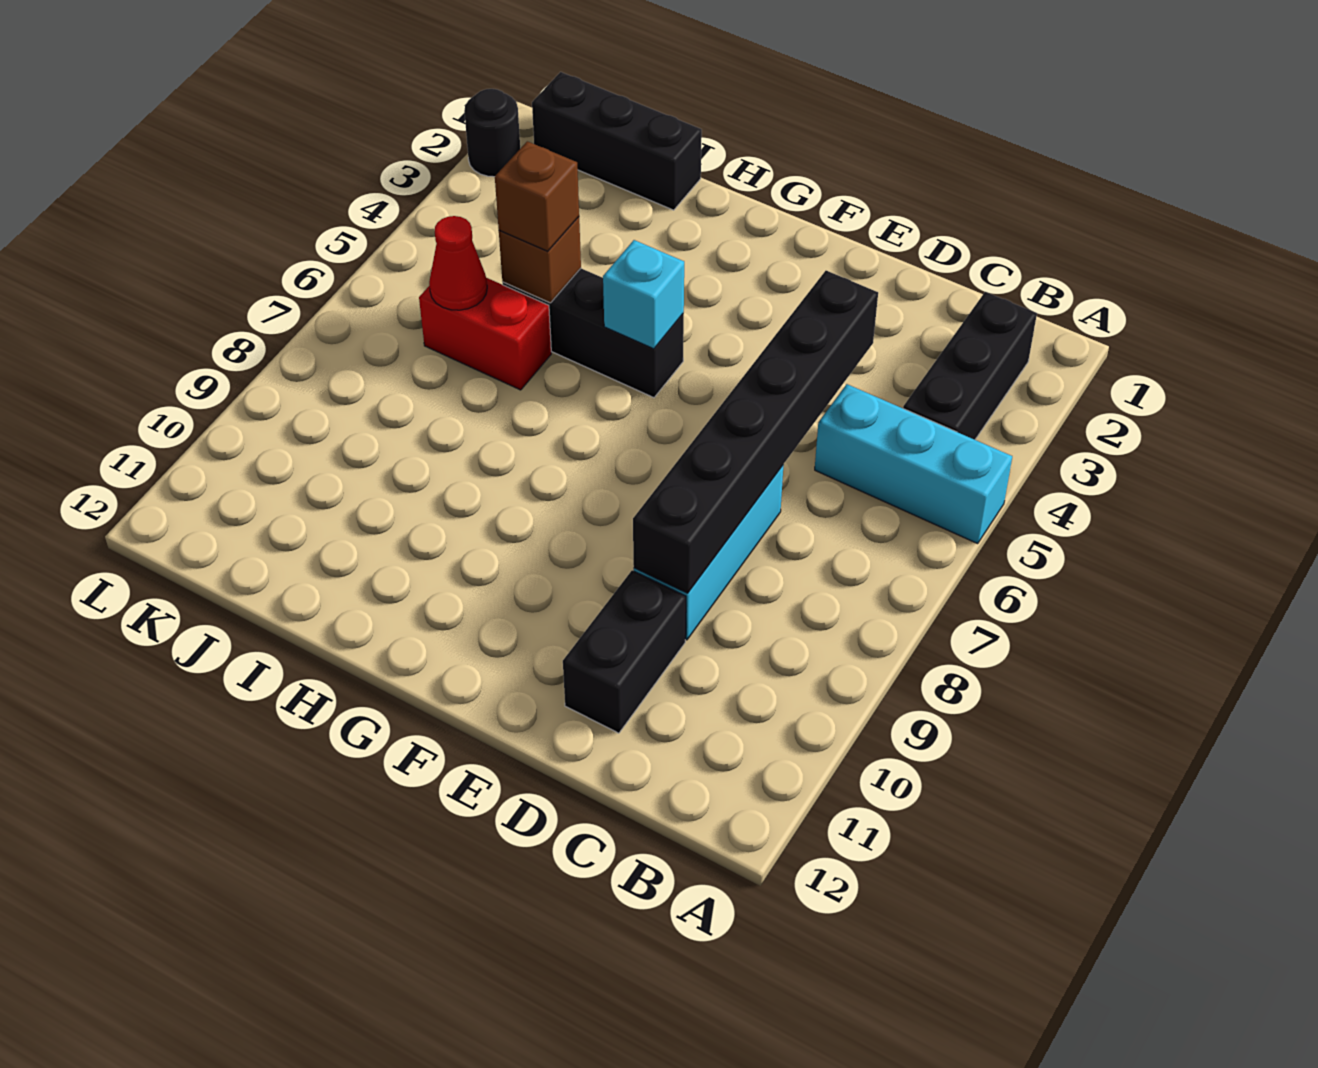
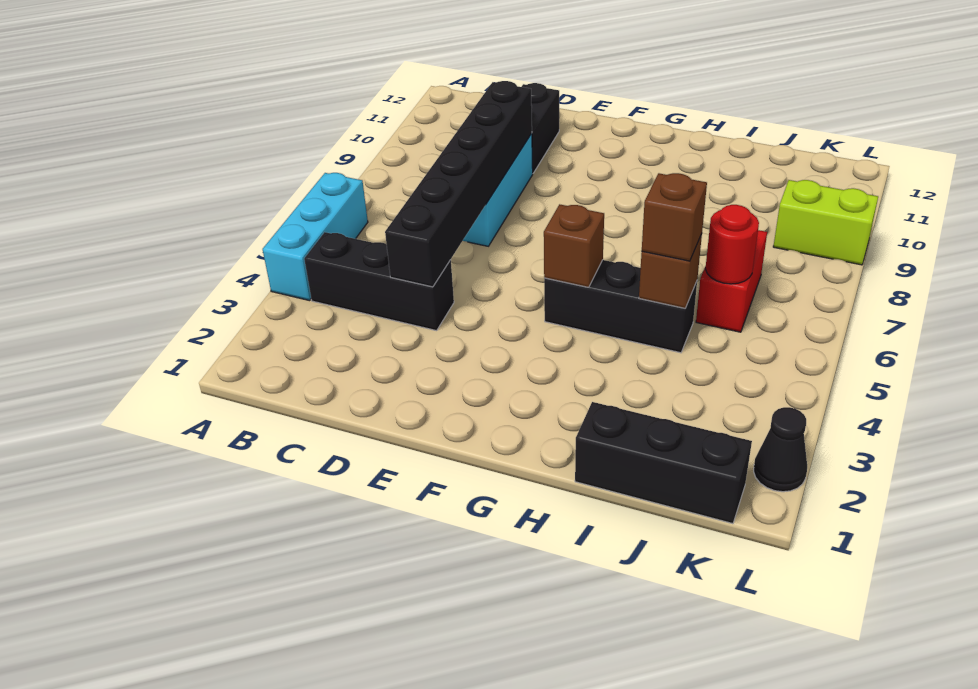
cyan 1x3 brick [815,384,1012,544] -> cyan 1x3 brick turned to [263,173,368,301]
black 1x3 brick [903,292,1037,440] -> black 1x3 brick turned to [304,232,454,331]
cyan 1x1 brick [603,240,684,349] -> brown 1x1 brick [544,204,604,287]
red 1x2 brick [419,278,551,390] -> red 1x2 brick turned to [696,230,767,332]
red 1x1 cone [429,216,487,310] -> red 1x1 round brick [705,205,759,284]
none -> lime 1x2 brick [773,180,878,265]
black 1x1 round brick [464,89,520,177] -> black 1x1 cone [754,407,807,492]

